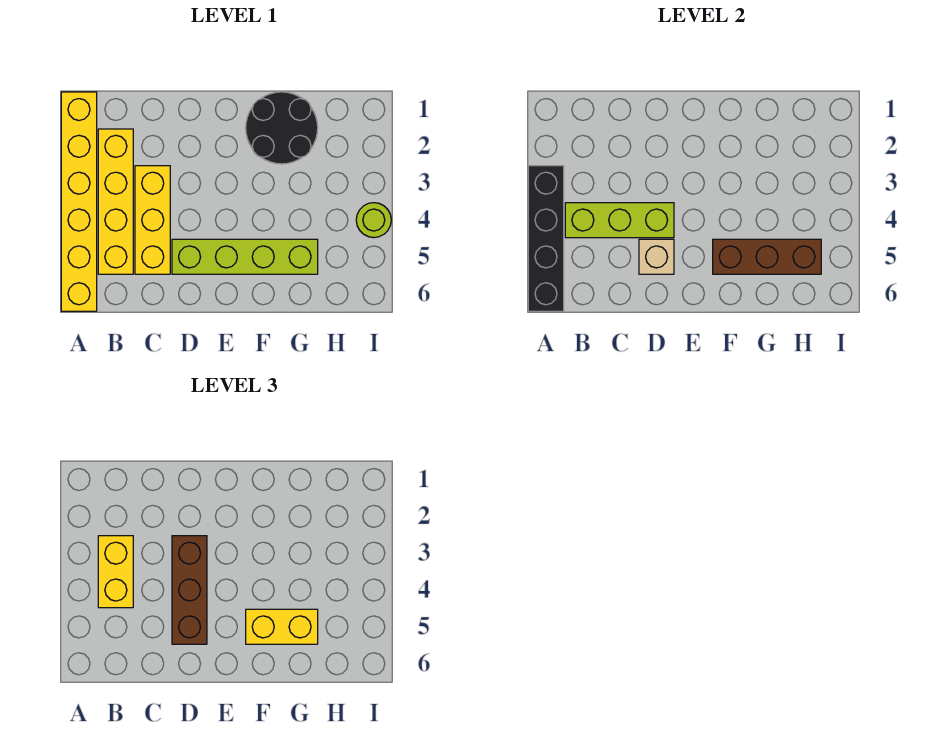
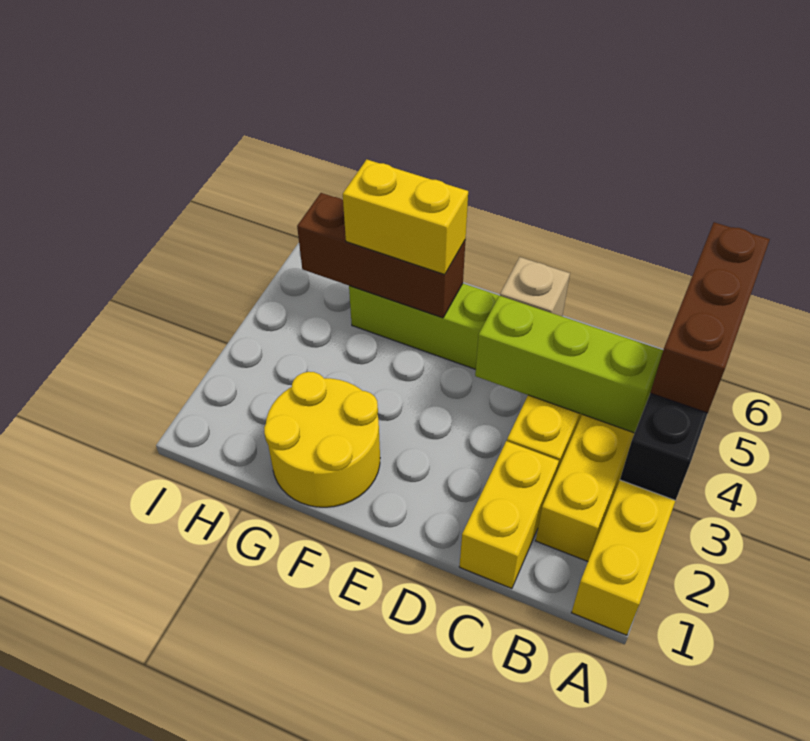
yellow 1x2 brick [98,536,133,608] -> yellow 1x2 brick moved to [459,441,559,589]
brown 1x3 brick [172,536,207,644] -> brown 1x3 brick moved to [650,222,770,413]
black 2x2 round brick [246,92,318,164] -> yellow 2x2 round brick [264,372,380,507]
lime 1x1 round brick [356,203,391,238] -> none

